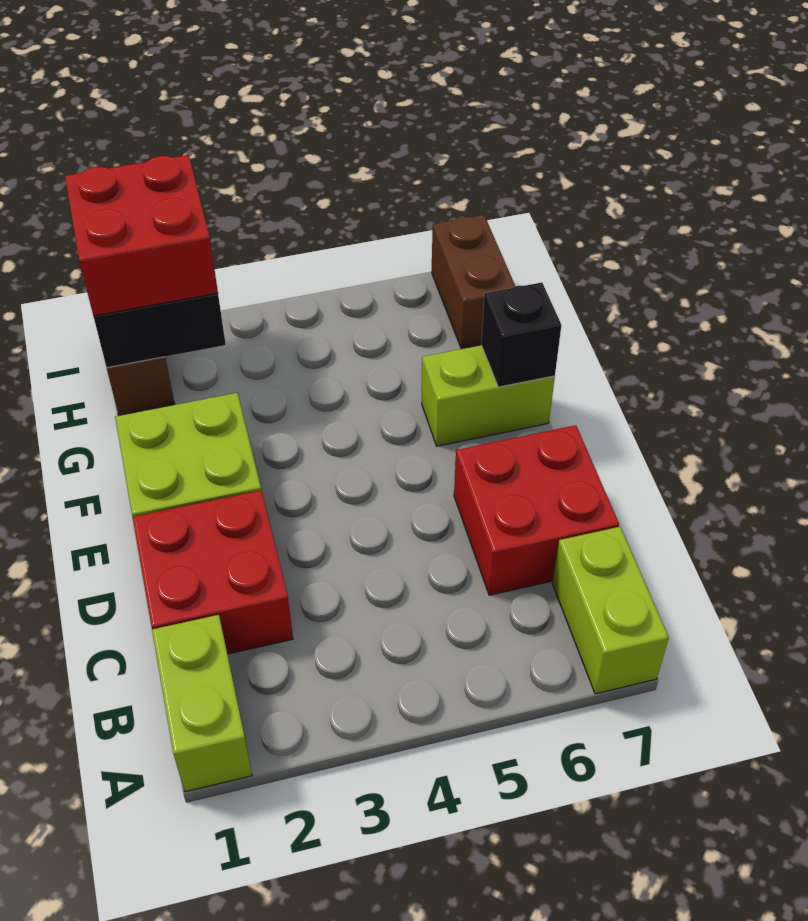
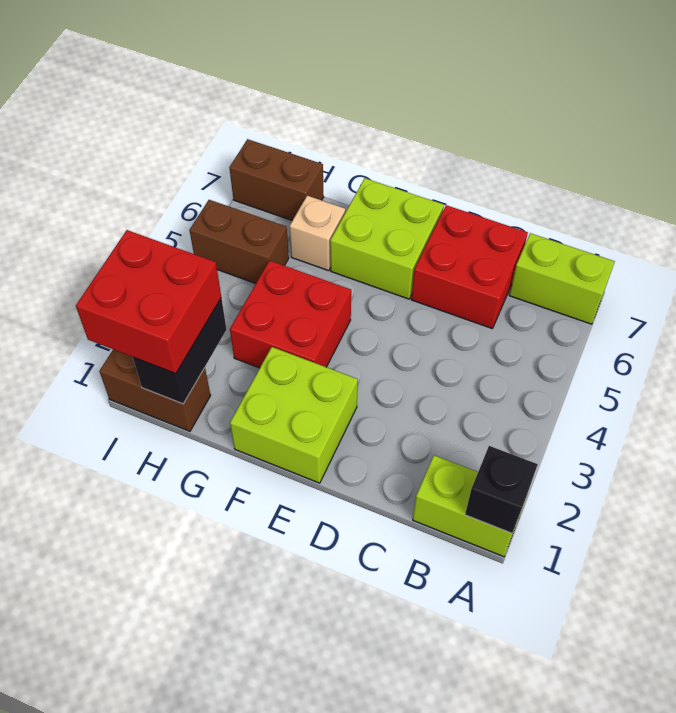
red 2x2 brick [132,490,293,654] -> red 2x2 brick moved to [230,261,351,368]
lime 1x2 brick [422,345,555,446] -> lime 2x2 brick [330,178,444,299]
black 1x1 brick [481,282,561,387] -> black 1x1 brick moved to [465,446,538,533]
none -> tan 1x1 brick [290,196,345,271]
none -> brown 1x2 brick [189,200,289,283]

